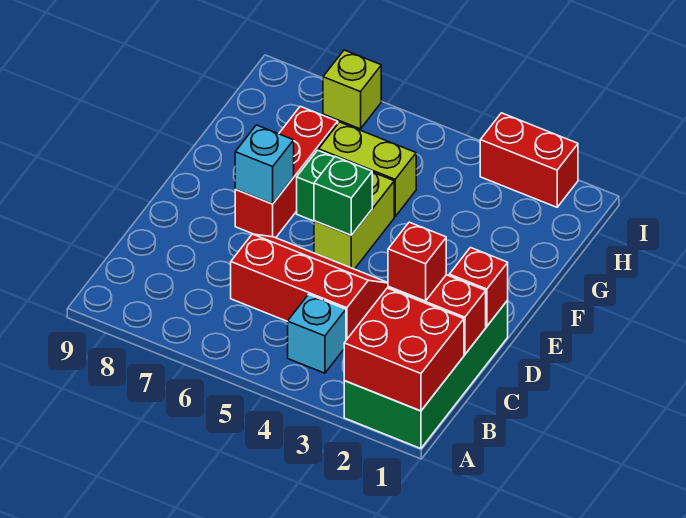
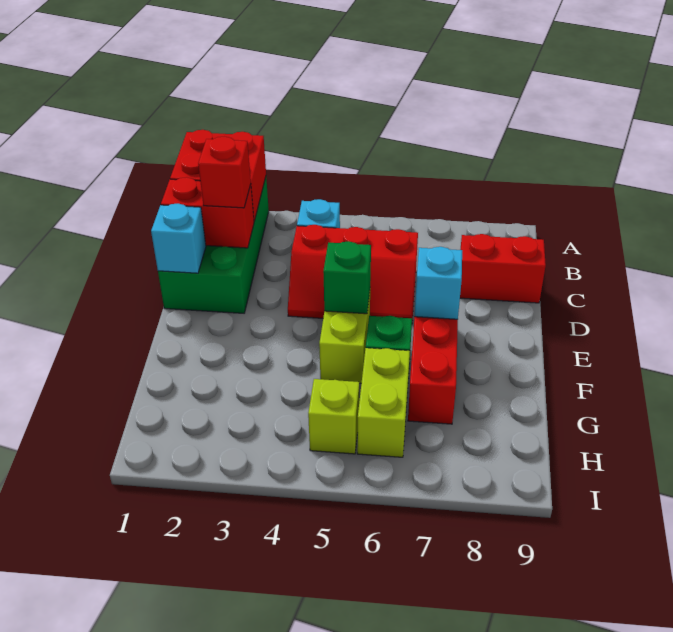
red 1x1 brick [449,248,508,326] -> cyan 1x1 brick [151,204,206,273]
lime 1x2 brick [319,122,416,217] -> lime 1x2 brick turned to [357,348,410,457]
red 1x2 brick [480,113,578,207] -> red 1x2 brick moved to [460,234,546,303]
lime 1x1 brick [323,50,381,129] -> lime 1x1 brick moved to [308,379,359,454]

